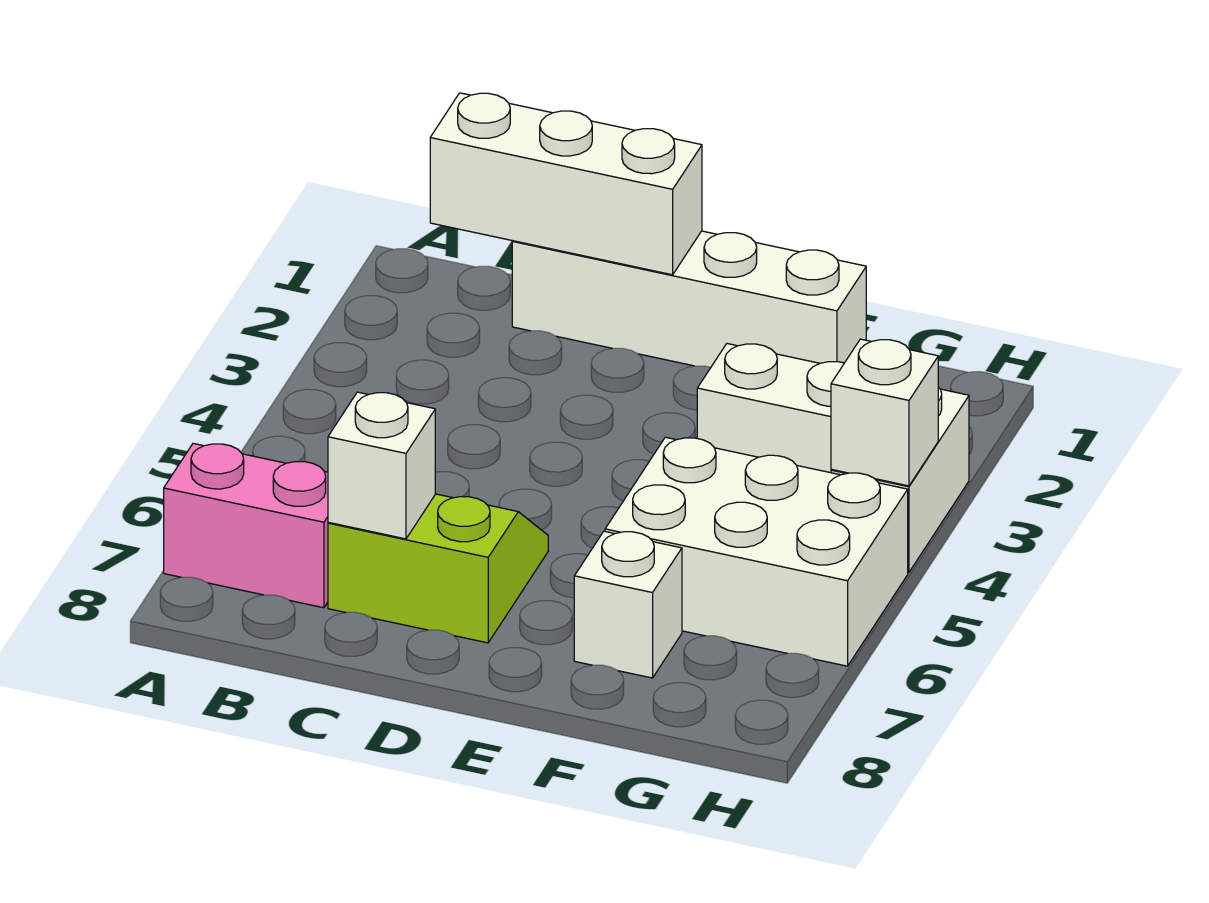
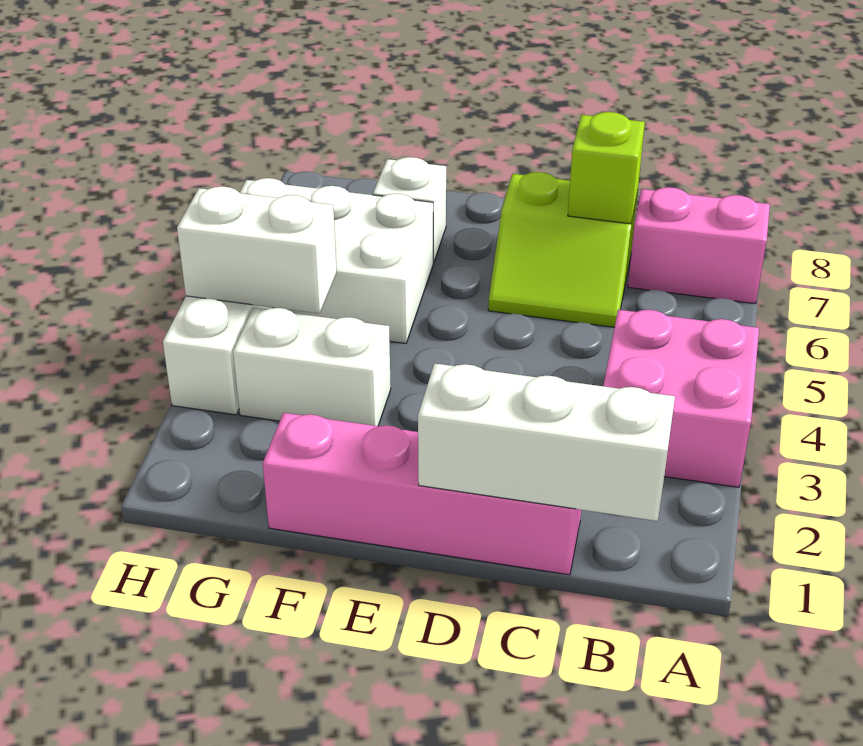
none -> pink 2x2 brick [603,310,759,487]
white 1x4 brick [512,231,866,367] -> pink 1x4 brick [263,413,581,575]
white 1x1 brick [328,392,435,539] -> lime 1x1 brick [568,112,645,224]
white 1x1 brick [831,339,938,486] -> white 1x2 brick [177,186,337,314]

